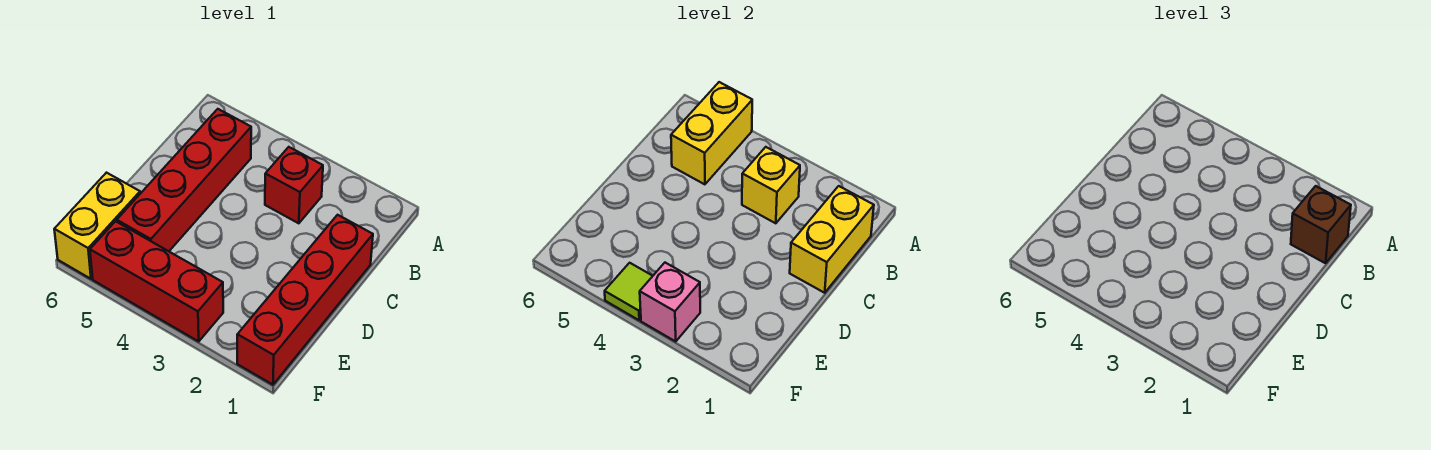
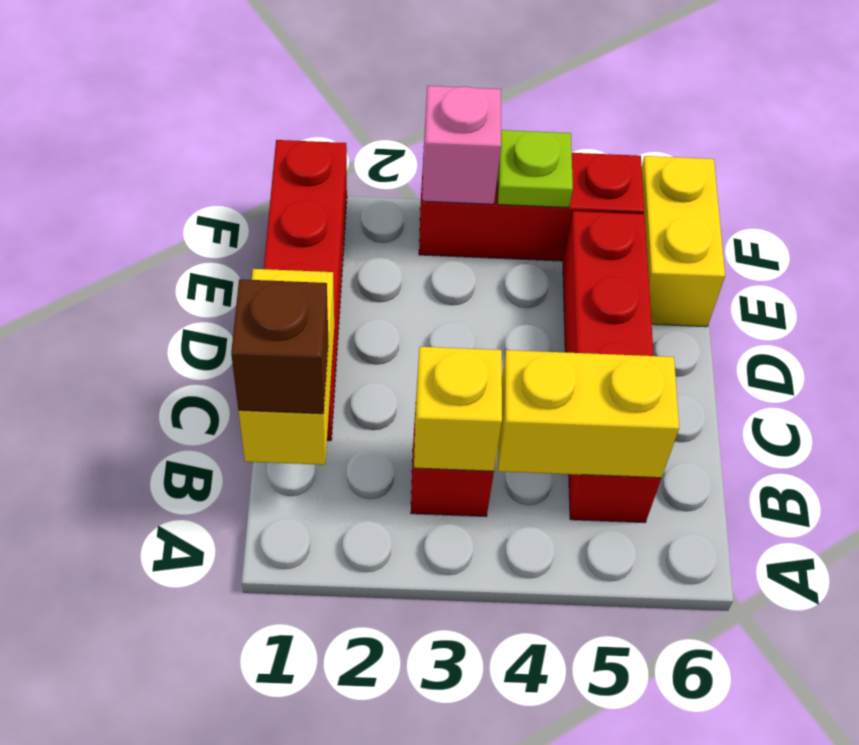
yellow 1x2 brick [671,82,752,184] -> yellow 1x2 brick turned to [498,350,679,478]
lime 1x1 tile [605,263,652,320] -> lime 1x1 plate [498,130,573,208]

